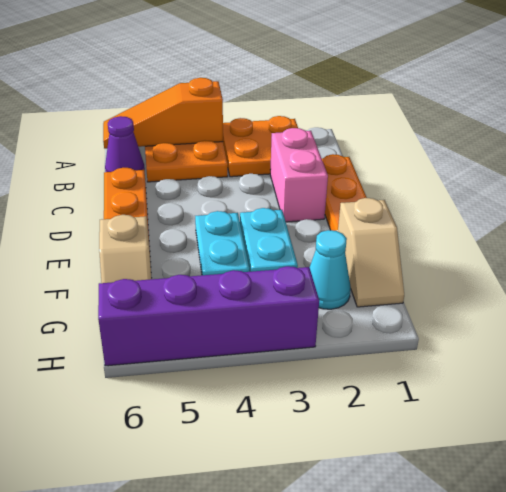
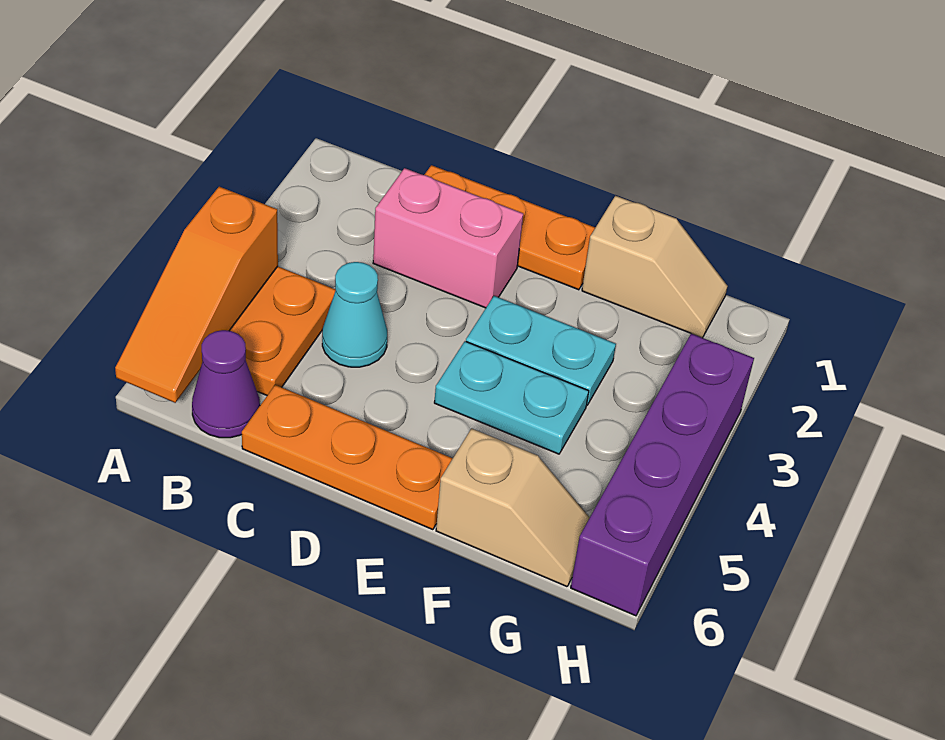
orange 2x2 plate [223,116,298,177] -> none
cyan 1x1 cone [310,230,351,309] -> cyan 1x1 cone moved to [322,262,387,367]

